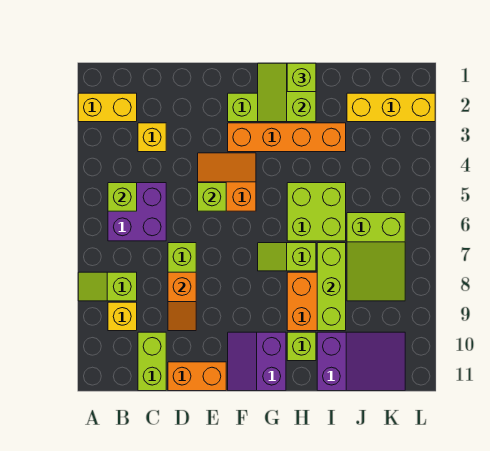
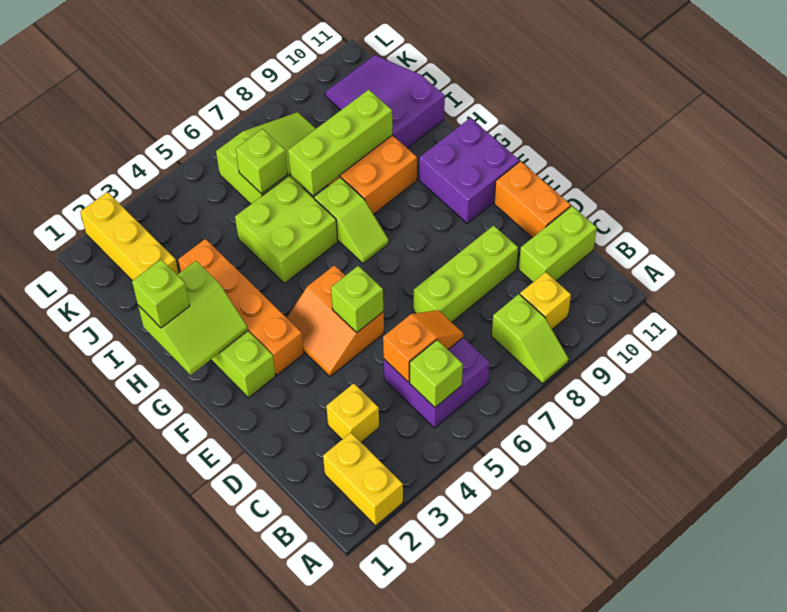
orange 1x2 slope [168,272,196,331] -> orange 1x2 slope moved to [383,310,463,382]
purple 2x2 slope [228,332,286,391] -> purple 2x2 brick [419,118,519,223]
lime 1x1 brick [287,332,316,361] -> lime 1x1 brick moved to [236,129,288,194]

